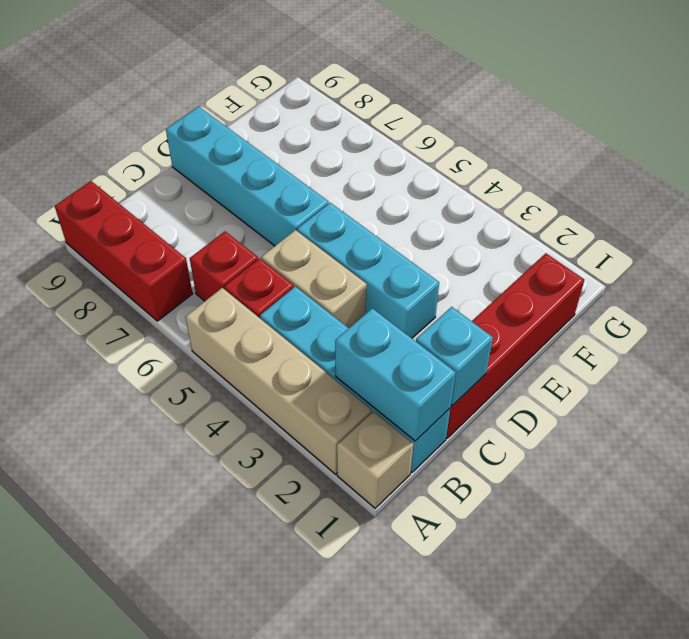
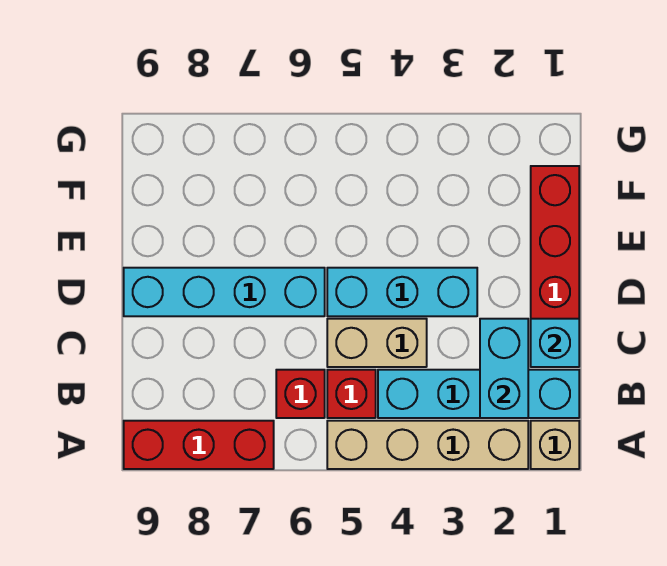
cyan 1x2 brick [335,308,456,441] -> cyan 1x2 brick turned to [480,319,528,418]

